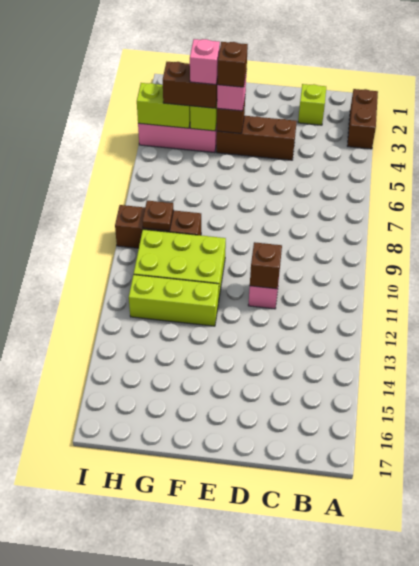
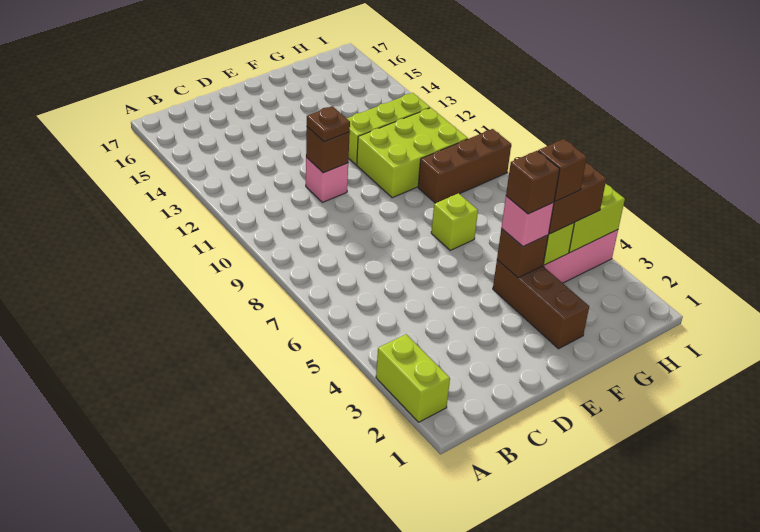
brown 1x2 brick [347,89,378,149] -> lime 1x2 brick [376,334,450,422]
lime 1x1 brick [298,84,326,125] -> lime 1x1 brick moved to [431,193,478,250]
brown 1x3 brick [216,116,297,160] -> brown 1x3 brick turned to [493,260,589,349]
pink 1x1 brick [190,39,220,84] -> brown 1x1 brick [538,139,587,201]
brown 1x1 plate [142,201,173,231] -> brown 1x1 plate moved to [307,106,350,142]

